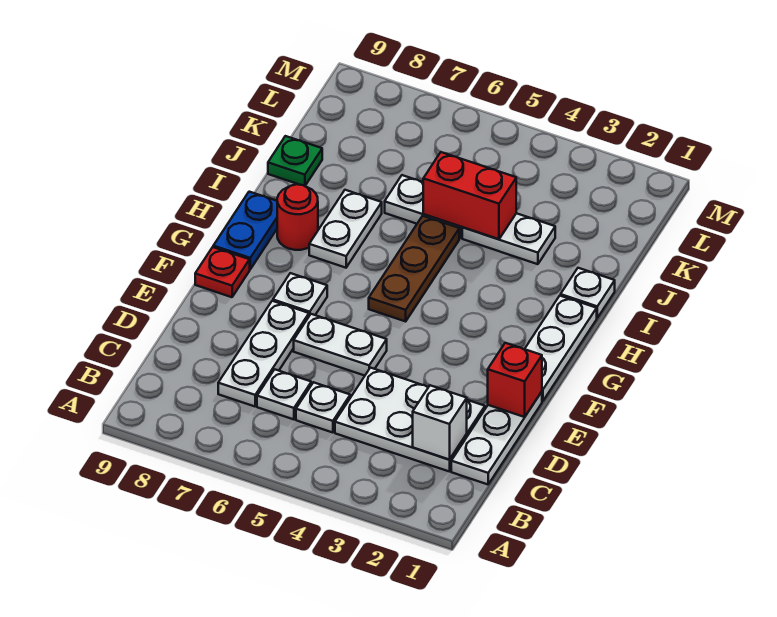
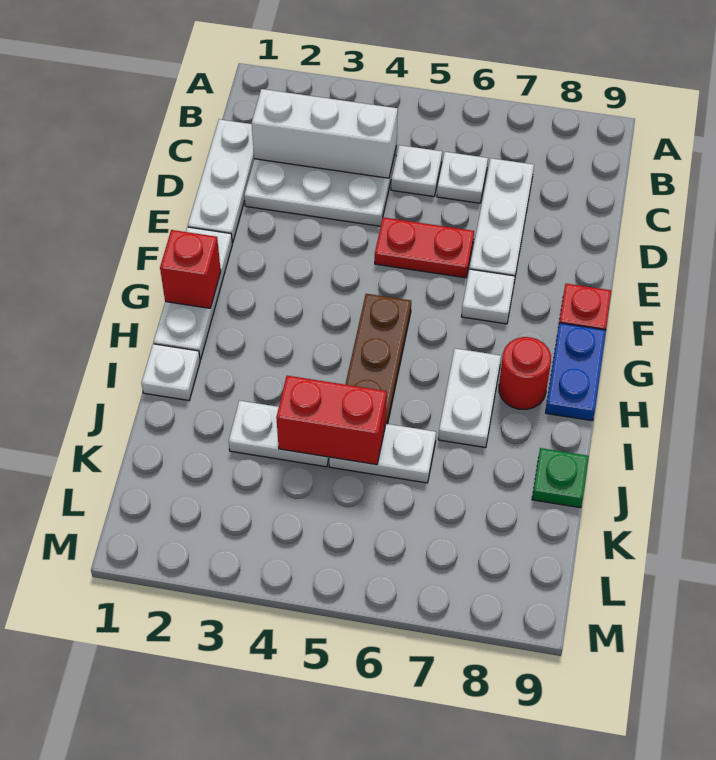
white 1x1 brick [413,385,467,460] -> white 1x3 brick [252,89,398,178]
red 1x1 brick [488,343,542,417] -> red 1x1 brick moved to [160,230,221,308]
white 1x2 plate [294,314,387,376] -> red 1x2 plate [375,217,474,278]

